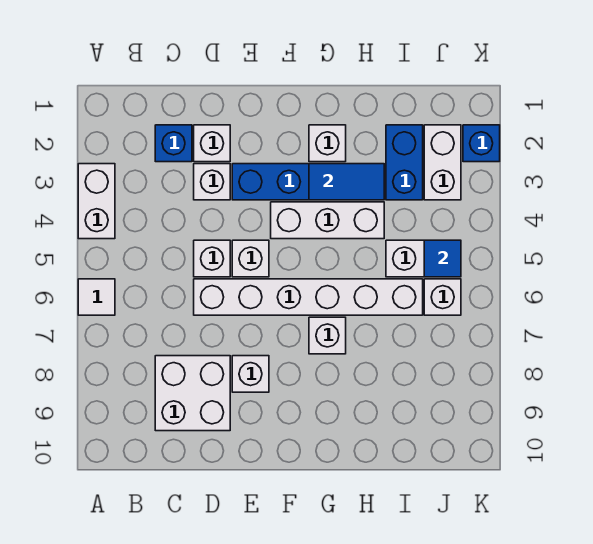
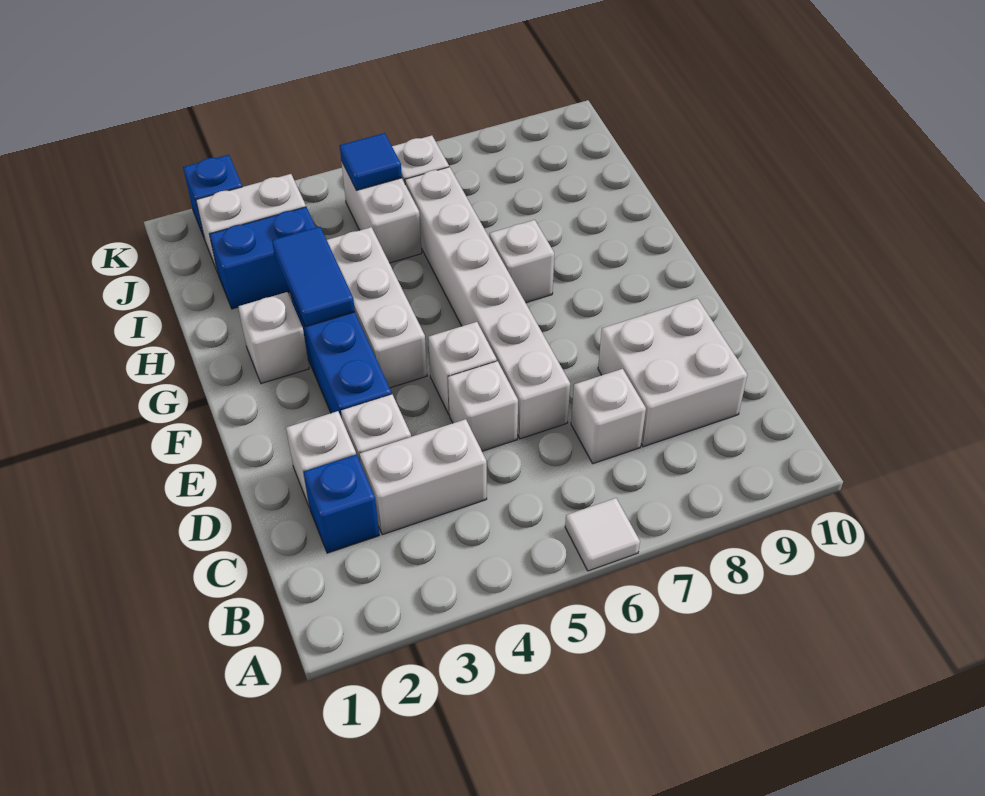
white 1x2 brick [78,164,115,239] -> white 1x2 brick moved to [360,419,487,535]
white 1x1 brick [232,356,269,392] -> white 1x1 brick moved to [571,369,646,464]

